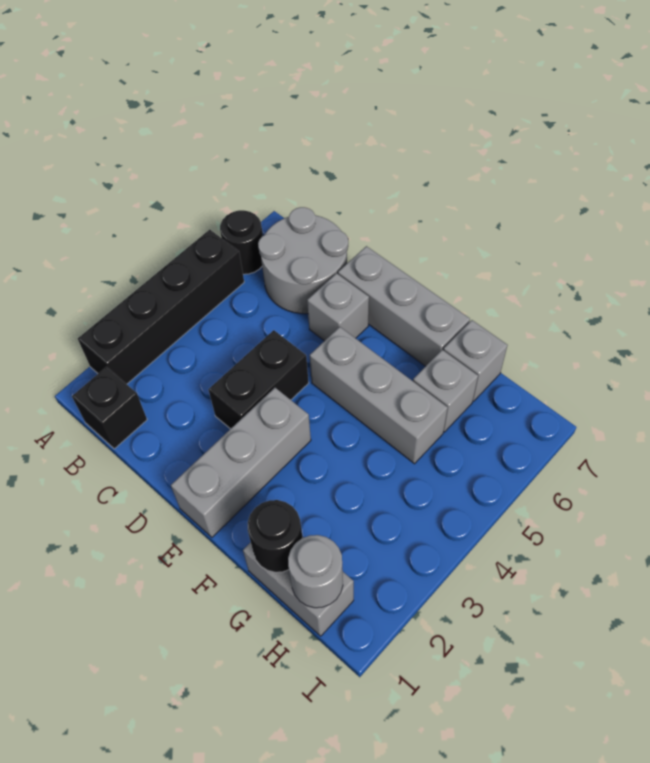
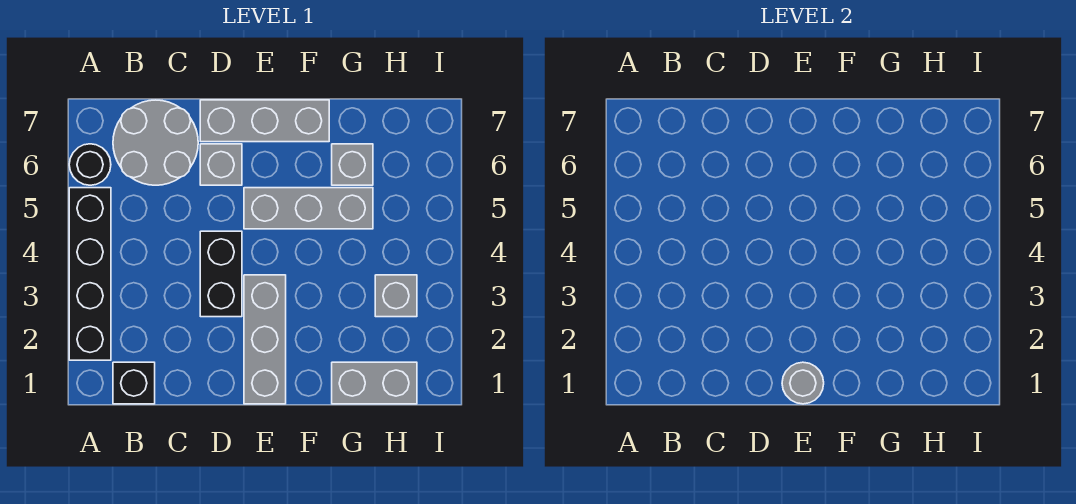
black 1x1 round brick [248,500,303,572] -> none
grey 1x1 brick [444,320,508,401] -> grey 1x1 brick moved to [375,275,417,317]
grey 1x1 round brick [288,535,343,608] -> grey 1x1 round brick moved to [782,362,824,404]

